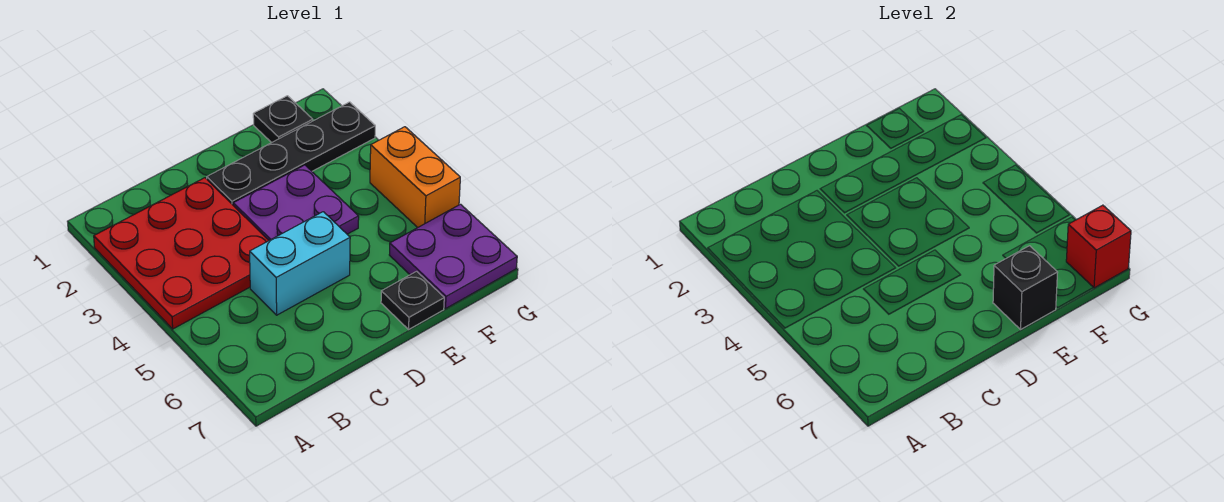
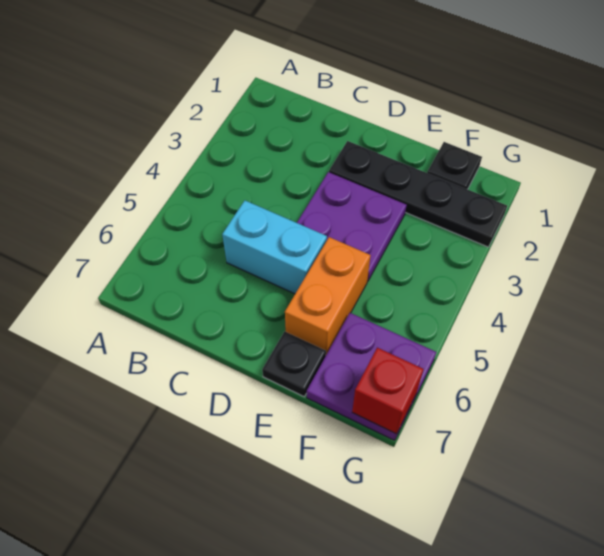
red 3x3 plate [94,178,269,329] -> none
black 1x1 brick [993,246,1058,329] -> none
orange 1x2 brick [370,127,460,228] -> orange 1x2 brick moved to [285,237,371,355]

